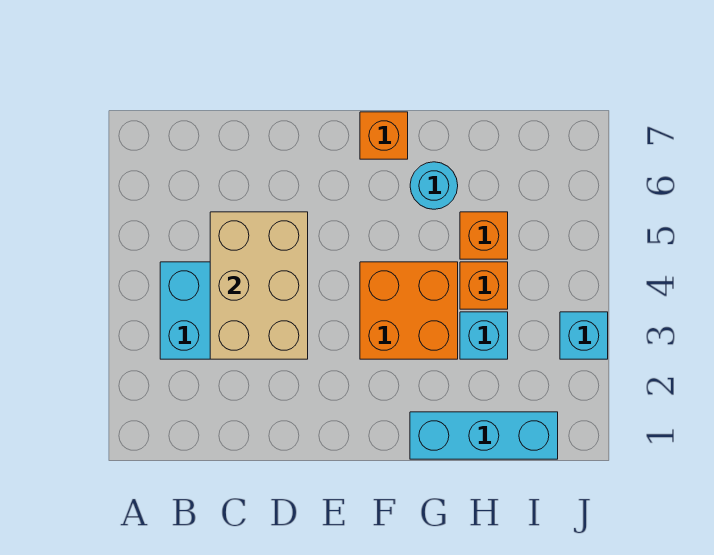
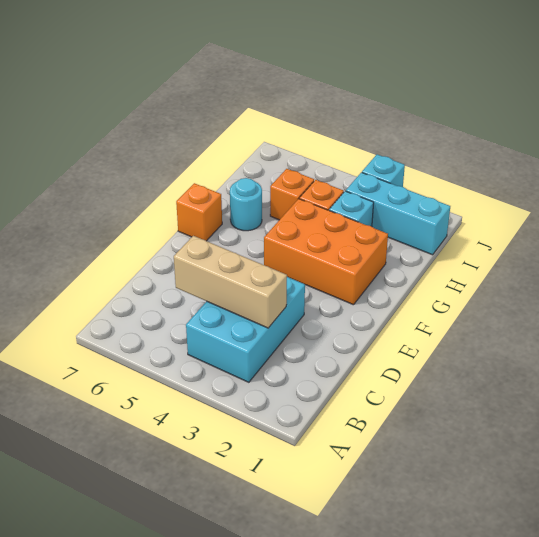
tan 2x3 brick [210,212,308,359] -> tan 1x3 brick [174,236,287,328]
orange 2x2 brick [360,262,458,359] -> orange 2x3 brick [264,199,388,305]
cyan 1x3 brick [410,412,558,459] -> cyan 1x3 brick turned to [346,172,450,255]

